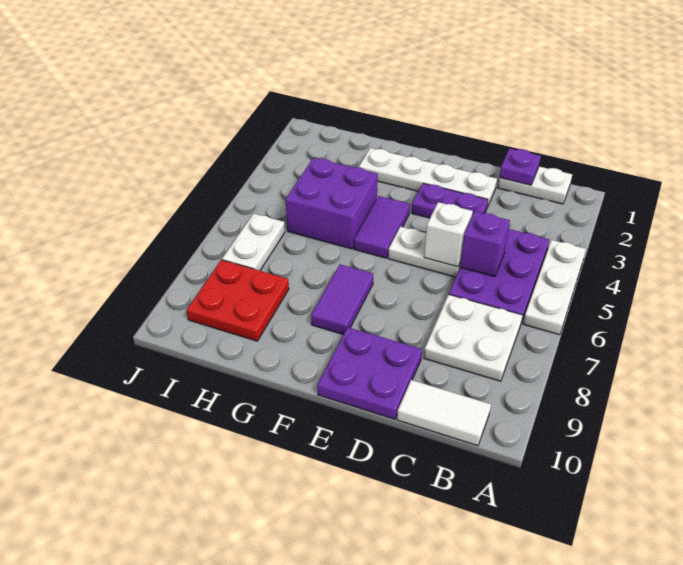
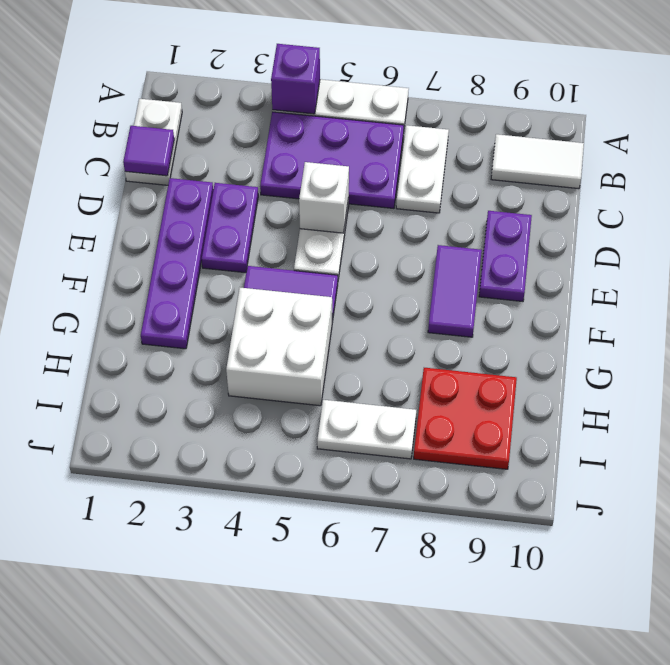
white 2x2 plate [424,294,523,381] -> white 1x2 plate [396,125,449,213]
white 1x2 tile [397,380,491,446] -> white 1x2 tile turned to [491,134,584,189]
purple 1x1 plate [499,148,541,185] -> purple 1x1 tile [123,126,174,176]
purple 1x1 brick [460,211,510,277] -> purple 1x1 brick moved to [271,44,320,114]
white 1x4 plate [359,148,497,207] -> purple 1x4 plate [141,178,213,349]
purple 2x2 plate [317,327,422,419] -> purple 1x2 plate [479,211,532,301]
purple 1x2 tile [311,264,373,335] -> purple 1x2 tile turned to [428,245,482,337]
purple 2x2 brick [286,158,378,249] -> white 2x2 brick [226,288,332,406]

